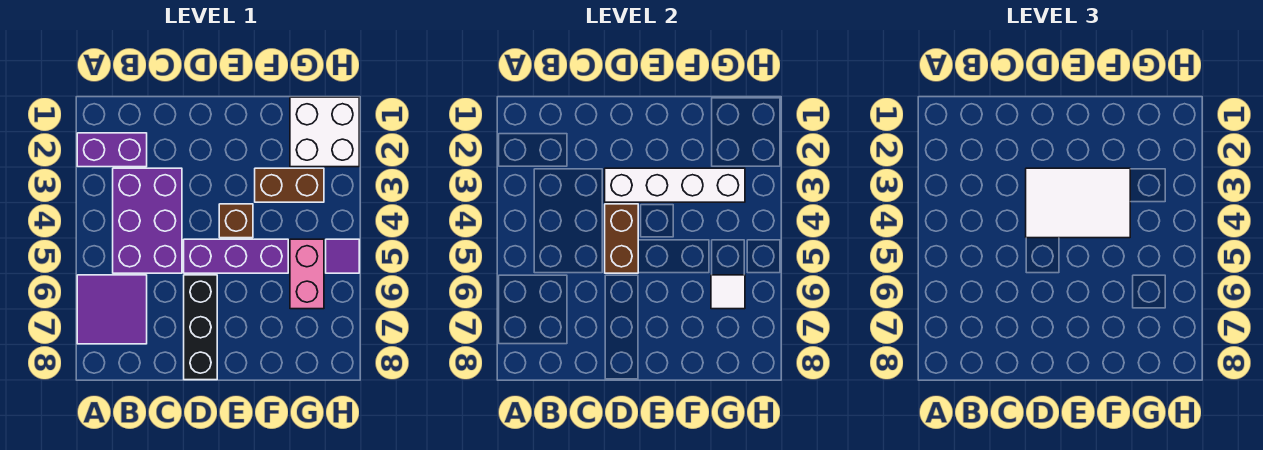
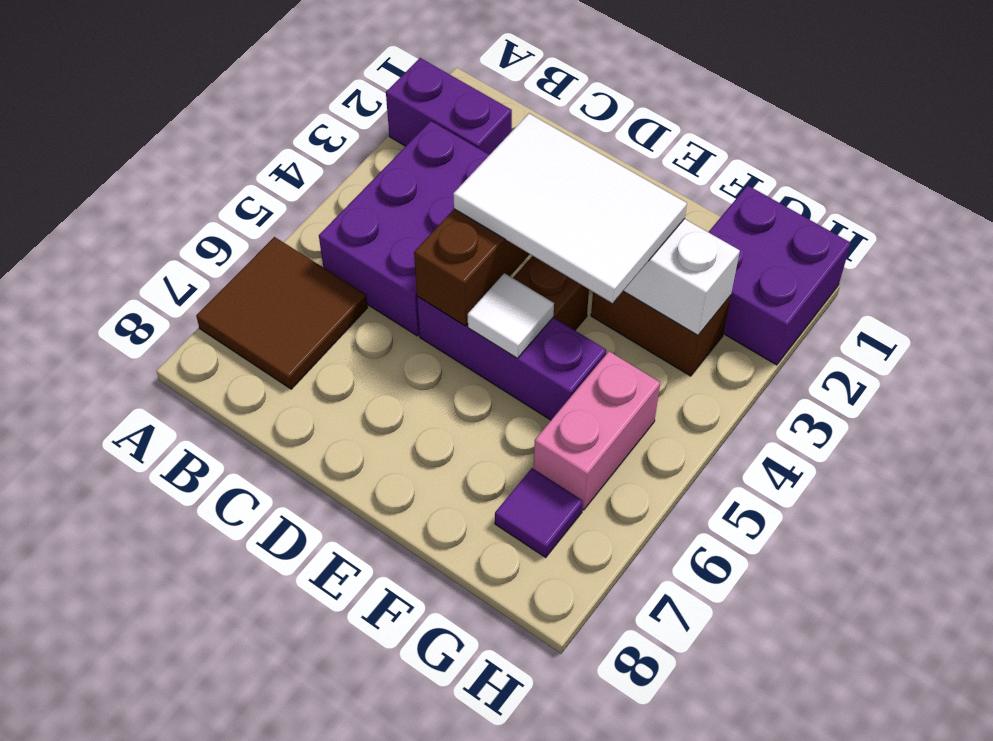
purple 2x2 tile [77,275,147,344] -> brown 2x2 tile [196,237,368,389]
black 1x3 brick [184,275,217,380] -> none
white 2x2 brick [290,97,359,167] -> purple 2x2 brick [709,185,851,365]
white 1x1 tile [711,275,745,309] -> white 1x1 tile moved to [468,273,554,358]
purple 1x1 tile [326,239,359,273] -> purple 1x1 tile moved to [495,468,583,557]

